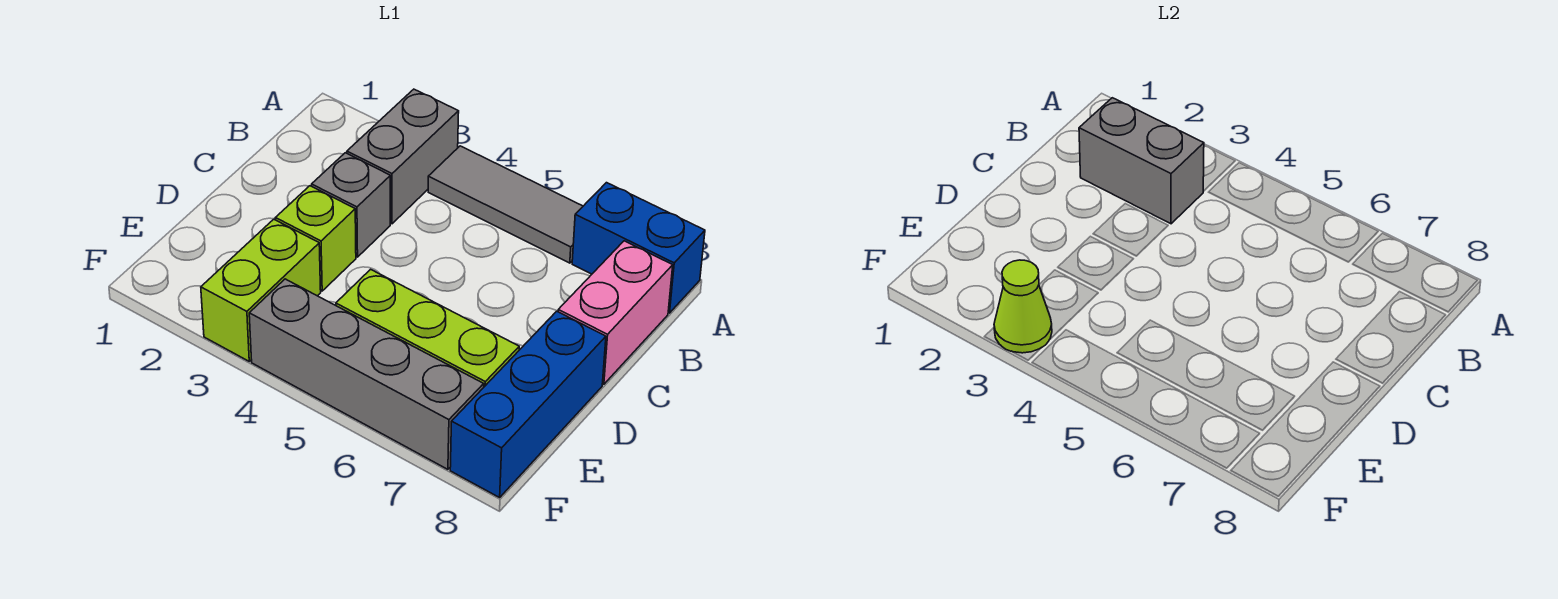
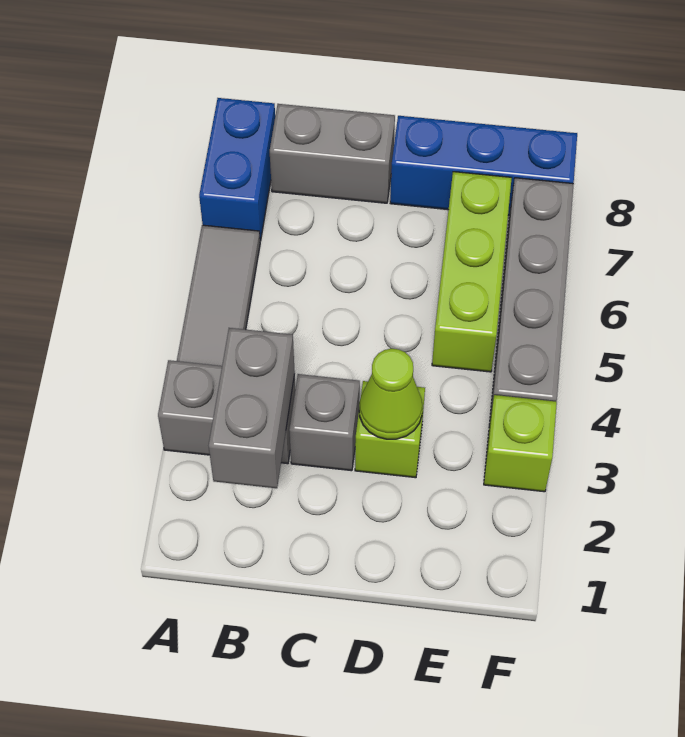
pink 1x2 brick [558,241,673,384] -> grey 1x2 brick [270,104,395,203]
lime 1x2 brick [201,219,321,361] -> lime 1x1 brick [484,395,557,492]
lime 1x1 cone [994,260,1052,353] -> lime 1x1 cone moved to [359,349,423,439]

